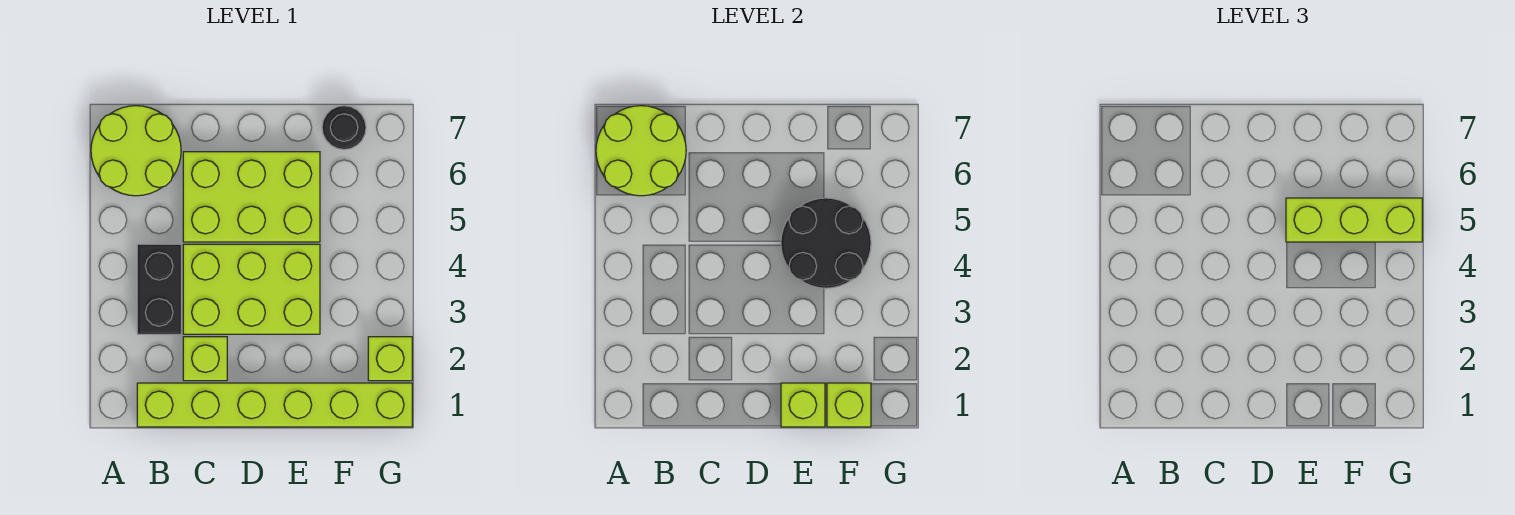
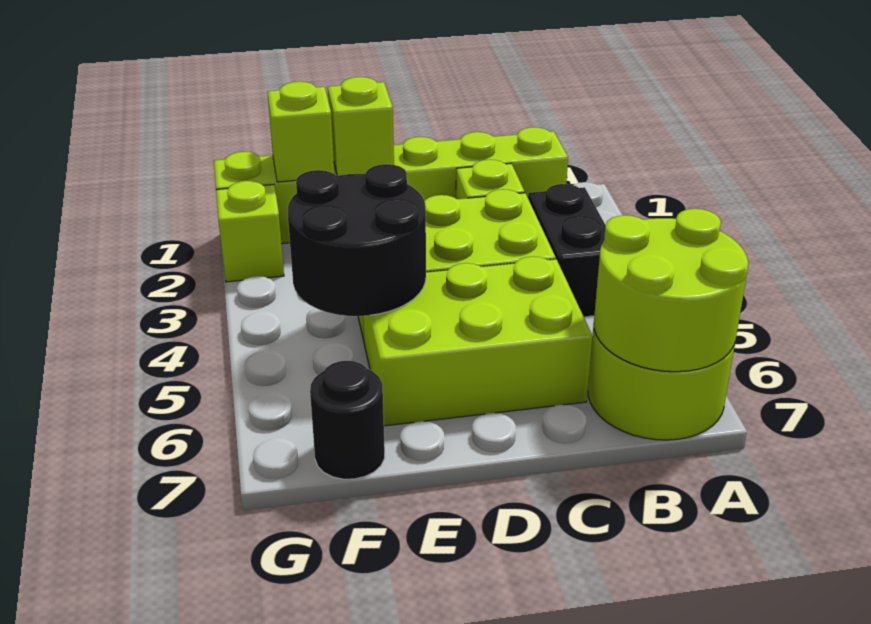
lime 1x3 brick [1286,198,1422,242] -> none

